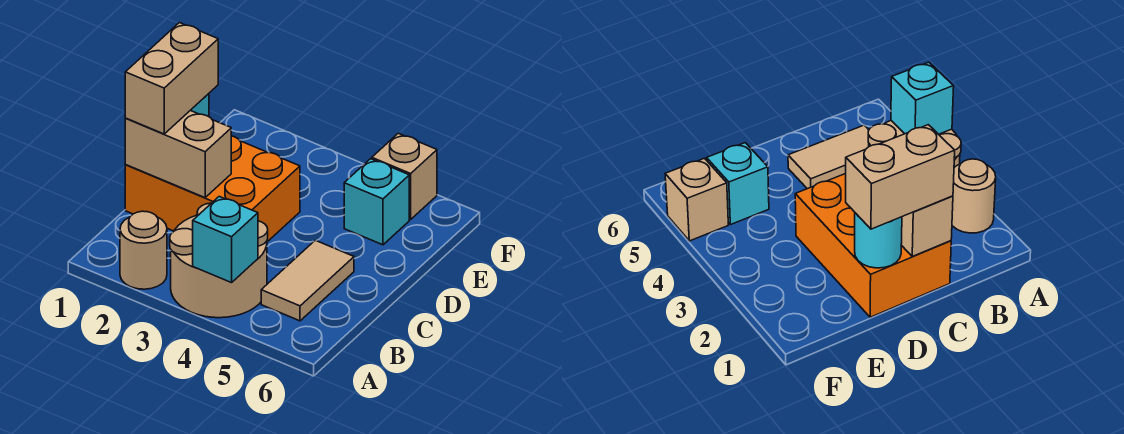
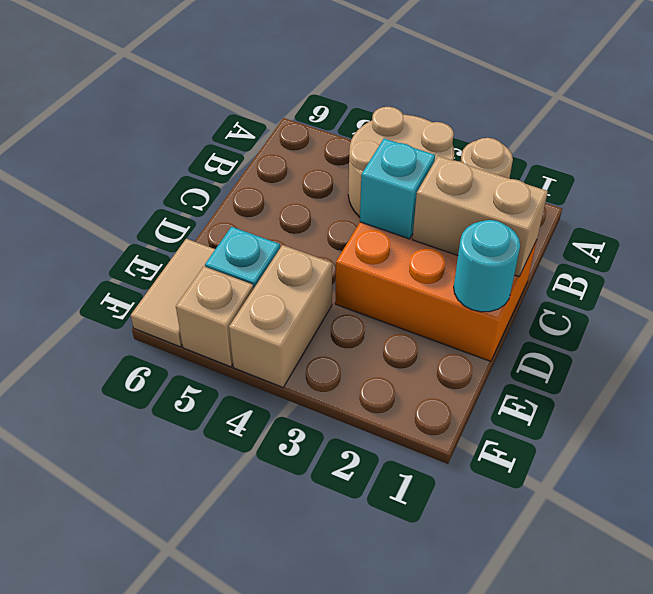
cyan 1x1 brick [193,197,258,283] -> cyan 1x1 brick moved to [360,138,435,239]
tan 1x2 tile [261,240,354,321] -> tan 1x2 tile moved to [131,239,215,347]
tan 1x2 brick [125,23,218,134] -> tan 1x2 brick moved to [229,245,332,387]

